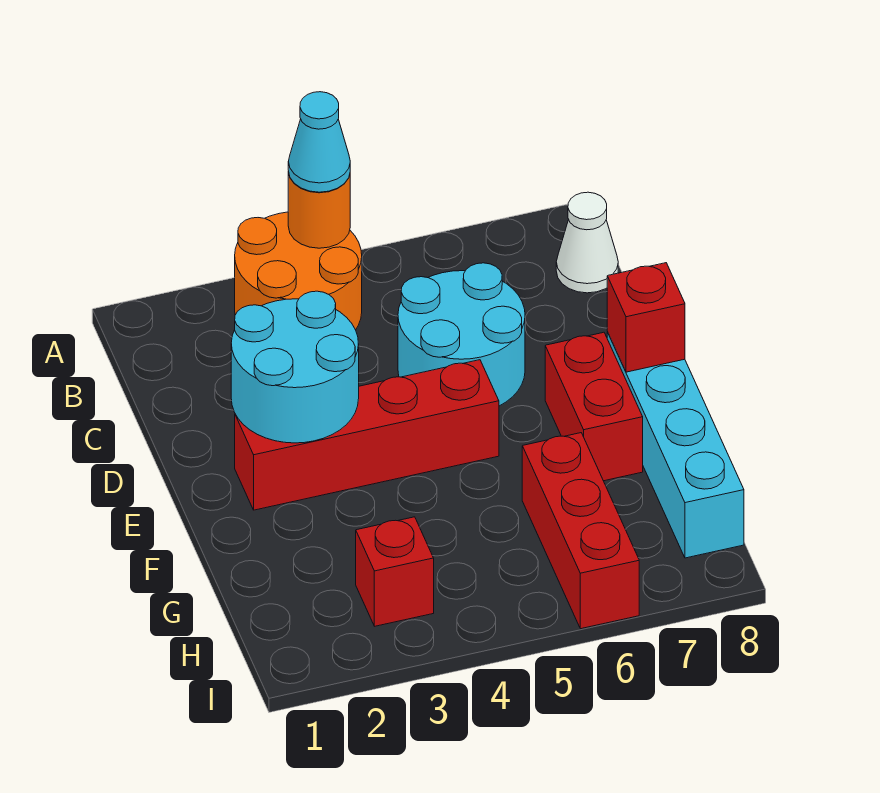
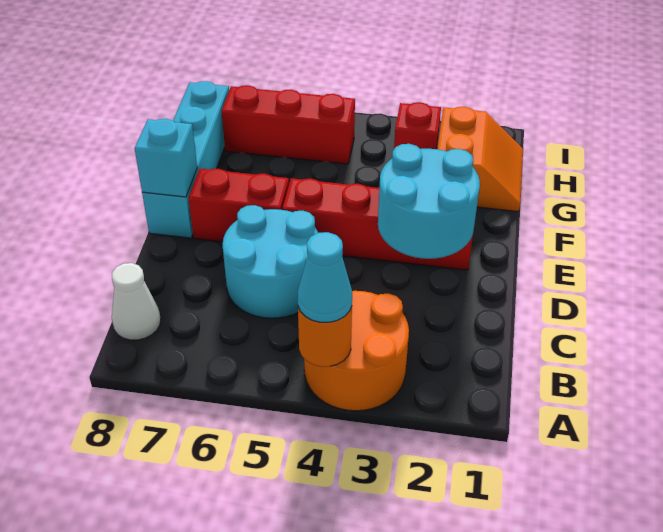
red 1x2 brick [545,332,643,481] -> red 1x2 brick turned to [188,169,289,242]
red 1x1 brick [607,263,685,372] -> cyan 1x1 brick [135,119,197,197]
none -> orange 2x2 slope [438,107,523,212]
red 1x3 brick [522,433,639,629] -> red 1x3 brick turned to [222,85,355,164]

